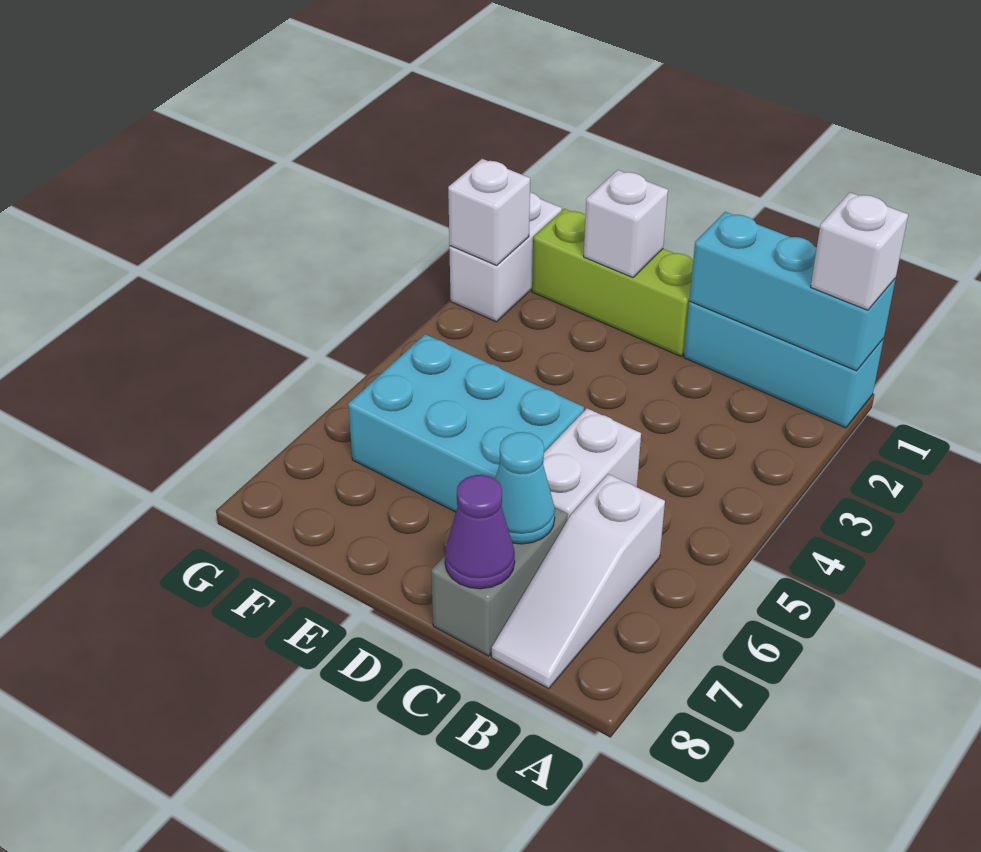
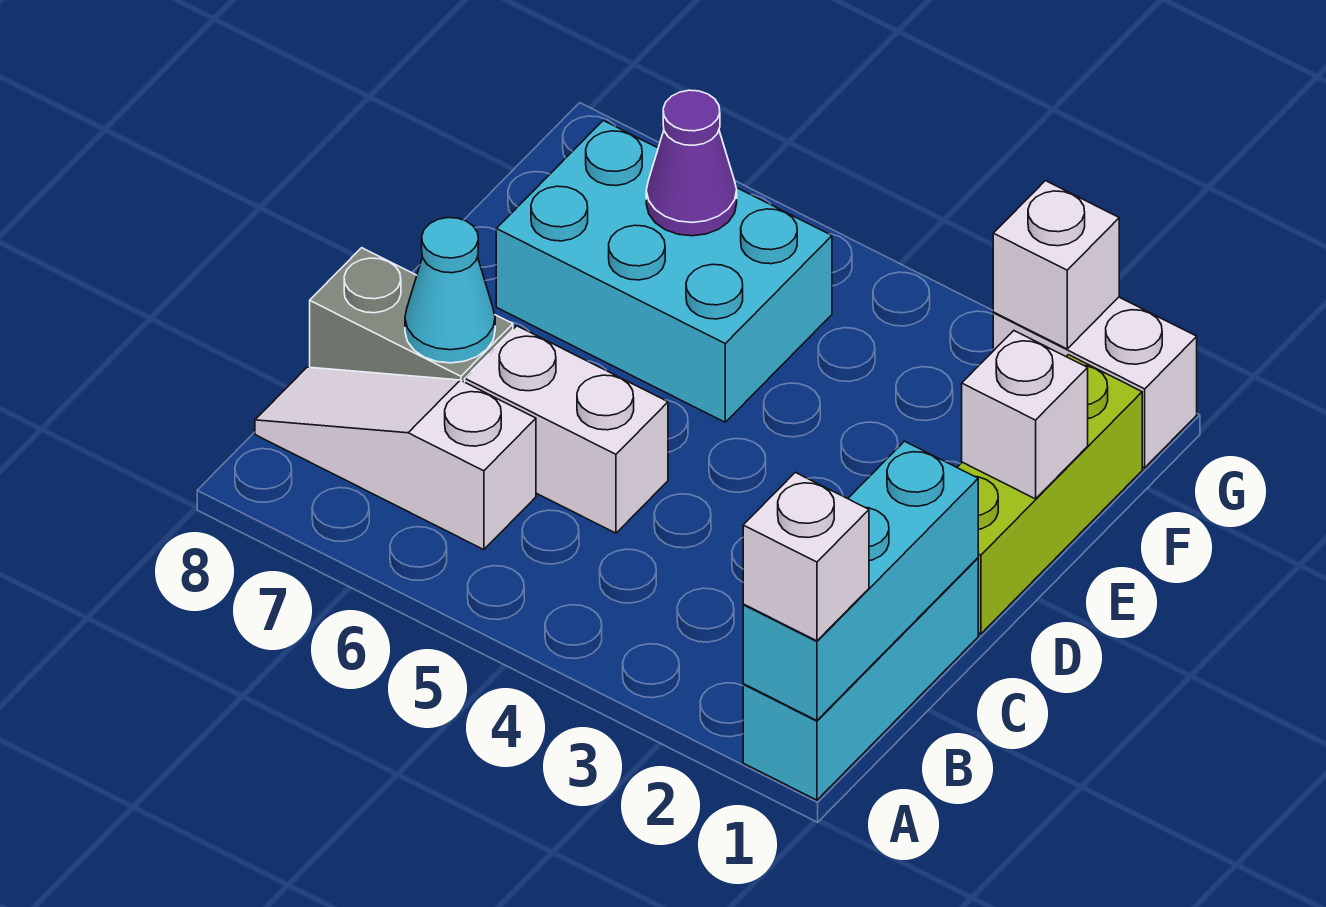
purple 1x1 cone [445,475,515,589] -> purple 1x1 cone moved to [646,90,737,236]
cyan 2x3 brick [348,334,584,512] -> cyan 2x3 brick turned to [496,121,832,422]

